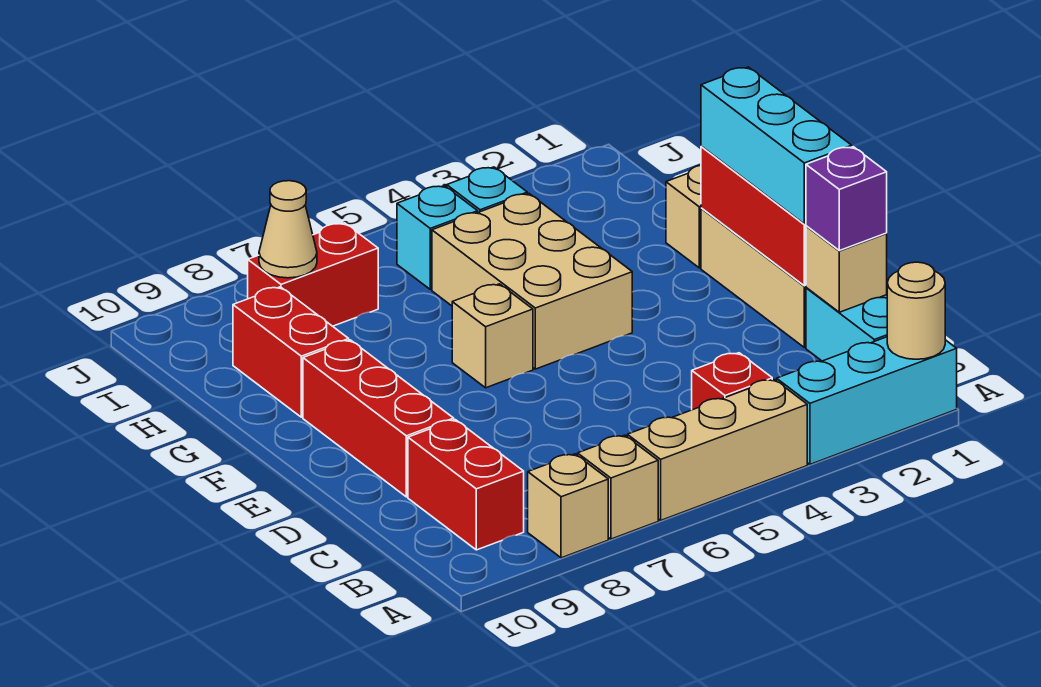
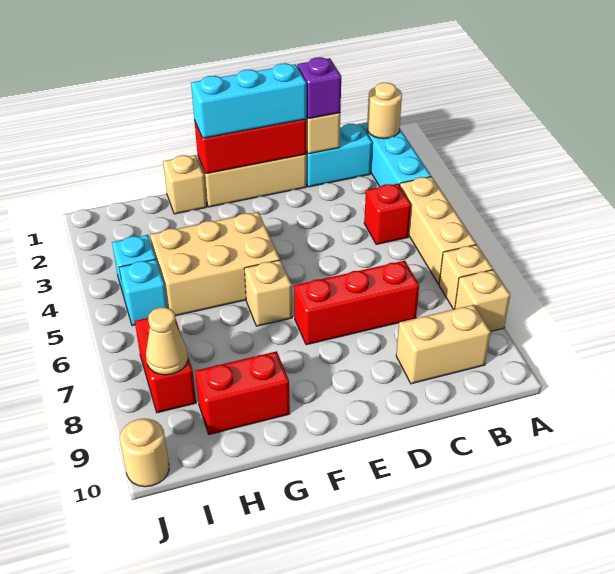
red 1x2 brick [408,420,524,550] -> tan 1x2 brick [396,305,491,384]
red 1x3 brick [303,340,454,497] -> red 1x3 brick moved to [294,261,419,345]
none -> tan 1x1 round brick [120,419,169,487]

